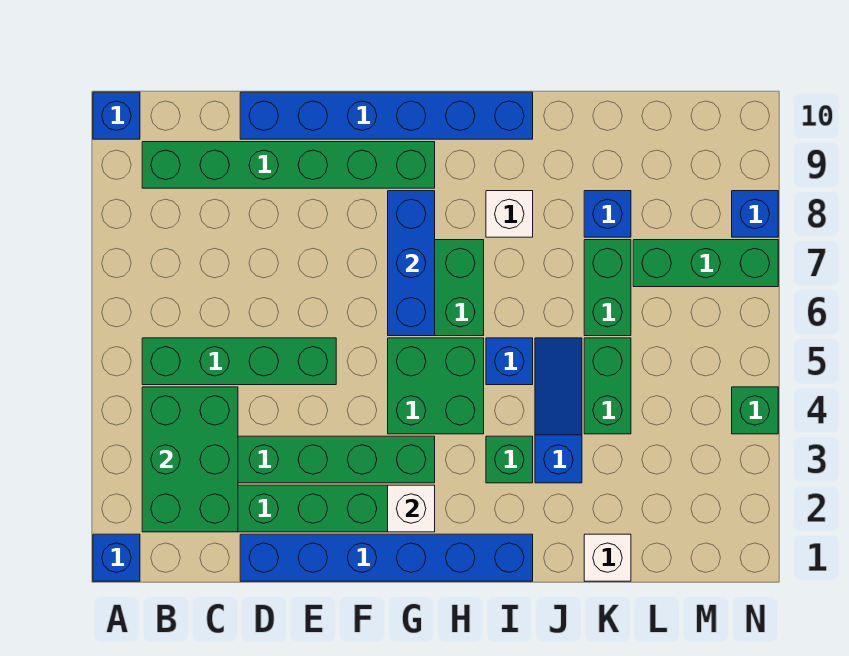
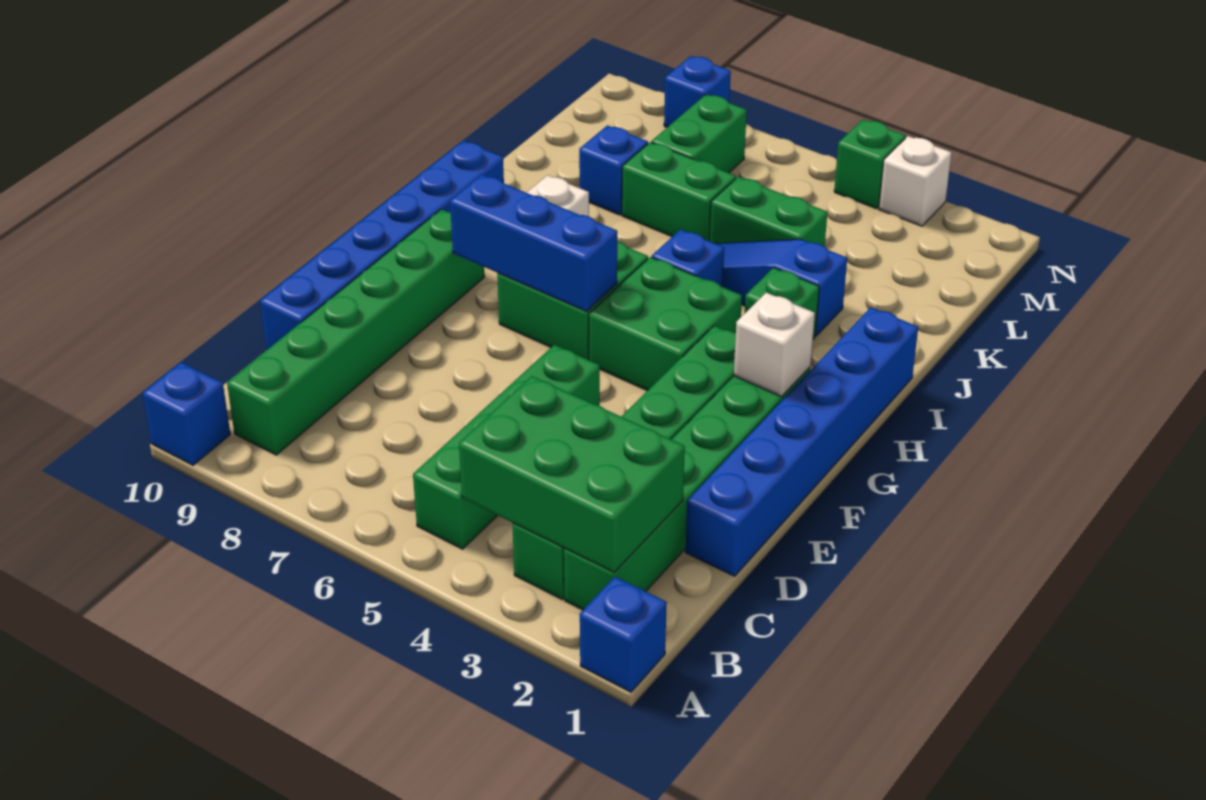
white 1x1 brick [584,534,631,581] -> white 1x1 brick moved to [879,136,952,226]
green 1x3 brick [633,240,778,287] -> green 1x2 brick [651,94,747,173]

